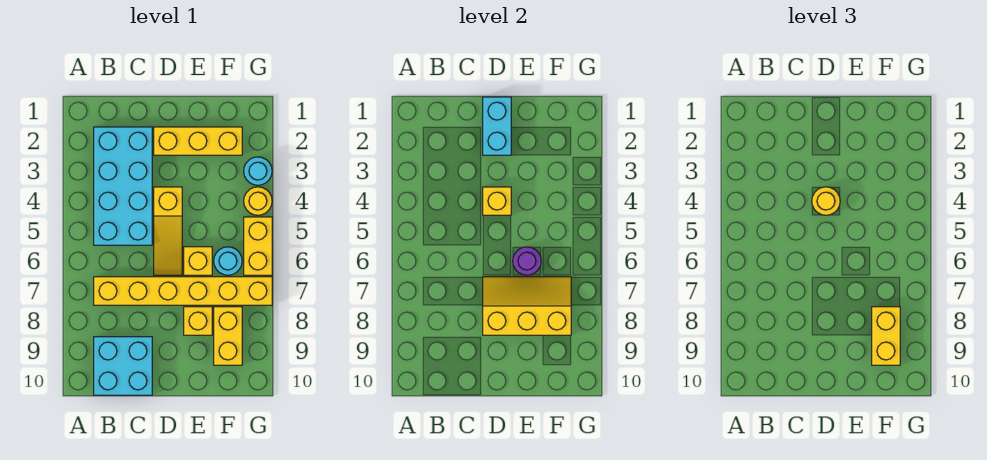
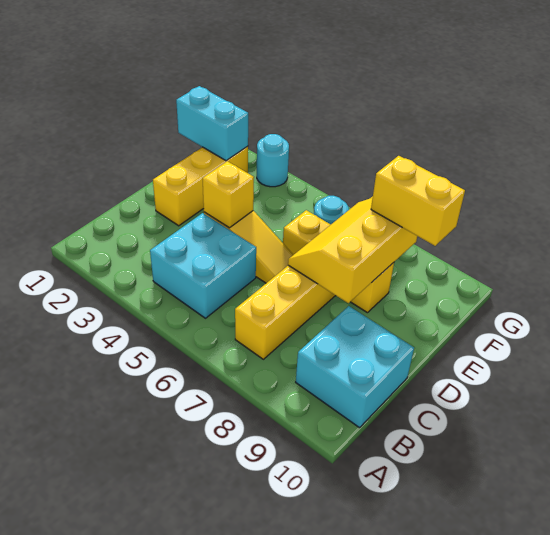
cyan 2x4 brick [94,127,152,245] -> cyan 2x2 brick [150,213,256,318]
cyan 1x2 brick [483,97,511,155] -> cyan 1x2 brick moved to [176,86,248,161]
yellow 1x1 round brick [812,187,840,215] -> none
purple 1x1 round brick [513,247,541,275] -> none
yellow 1x2 brick [214,307,242,365] -> none
yellow 1x1 round brick [244,187,272,215] -> none
yellow 1x2 brick [244,217,272,275] -> none

